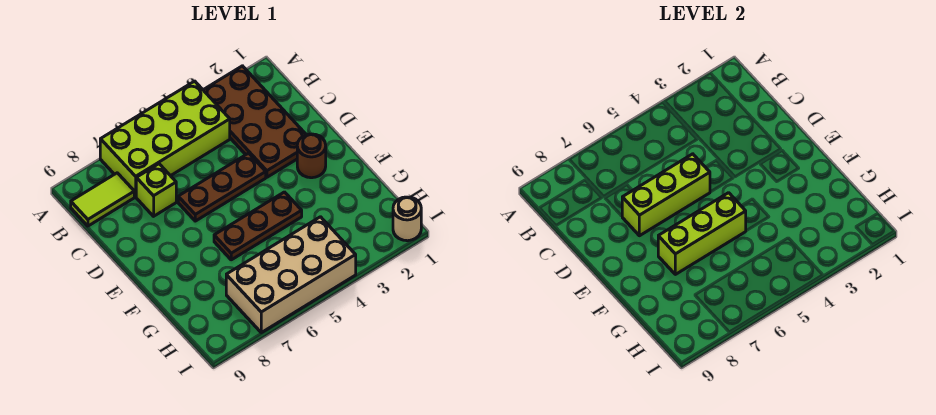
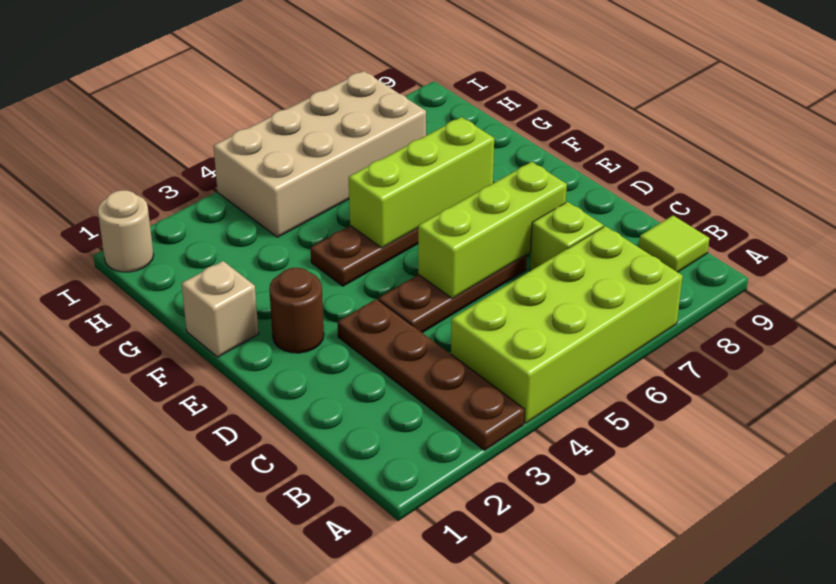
brown 2x4 plate [204,66,306,177] -> brown 1x4 plate [338,299,525,450]
lime 1x2 tile [71,173,134,226] -> lime 1x1 tile [639,216,709,272]
none -> tan 1x1 brick [181,261,259,357]

